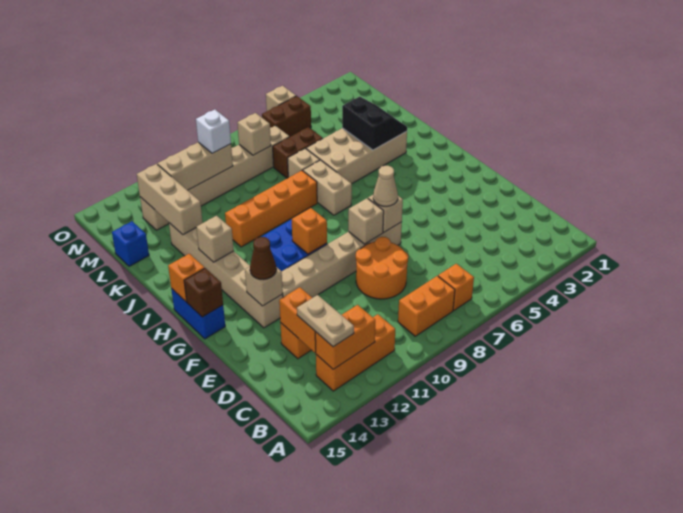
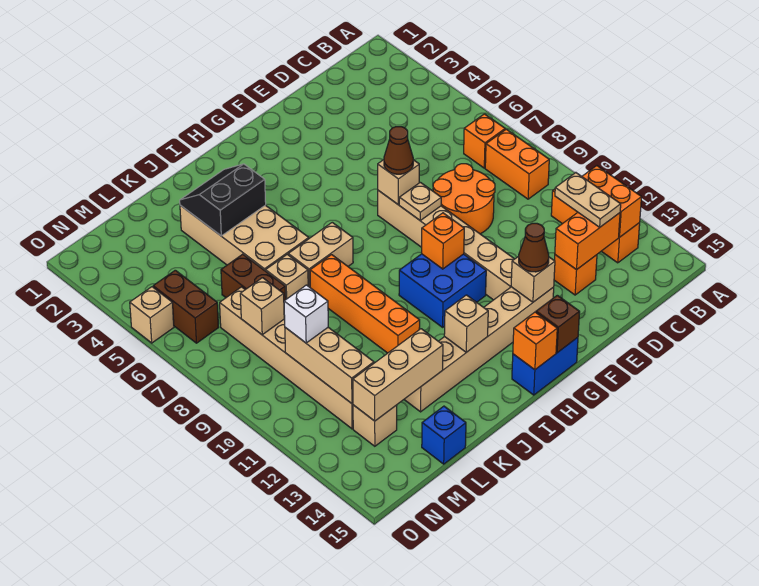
tan 1x2 plate [297,295,354,347] -> tan 1x2 plate turned to [555,173,621,227]
tan 1x1 cone [373,166,398,206] -> brown 1x1 cone [384,127,413,174]
tan 1x1 brick [348,198,384,244] -> tan 1x1 plate [399,182,441,220]

